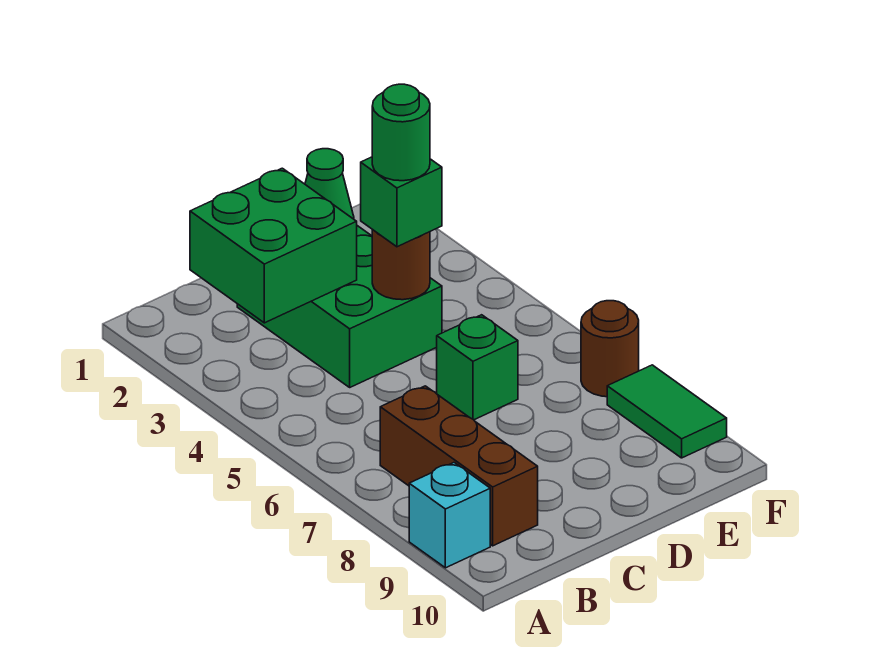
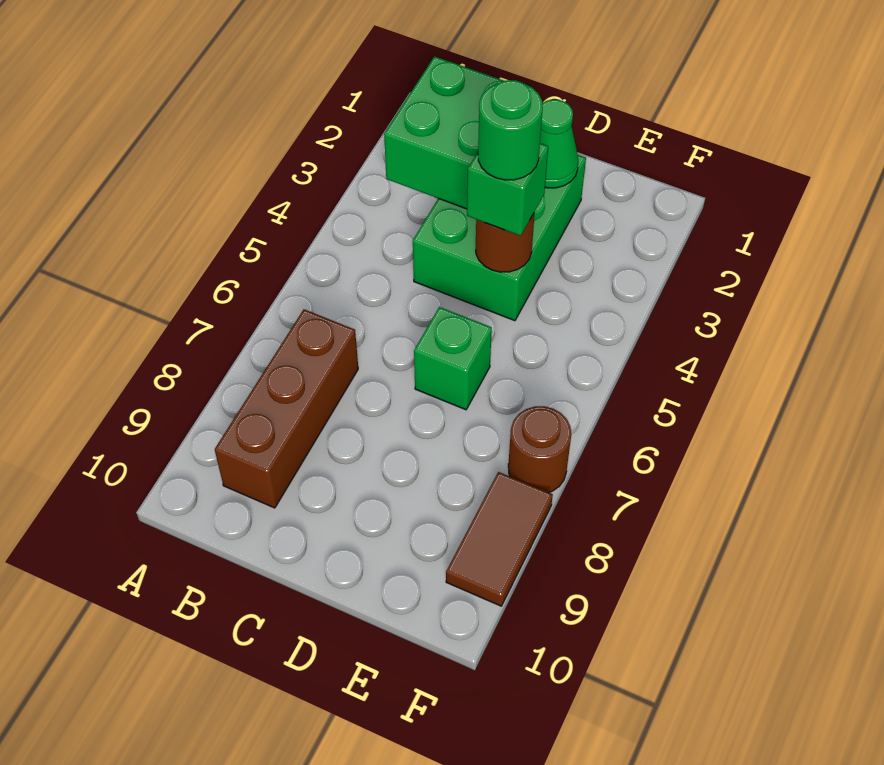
cyan 1x1 brick [409,463,490,568] -> none
green 1x2 tile [607,365,727,458] -> brown 1x2 tile [446,472,553,606]

